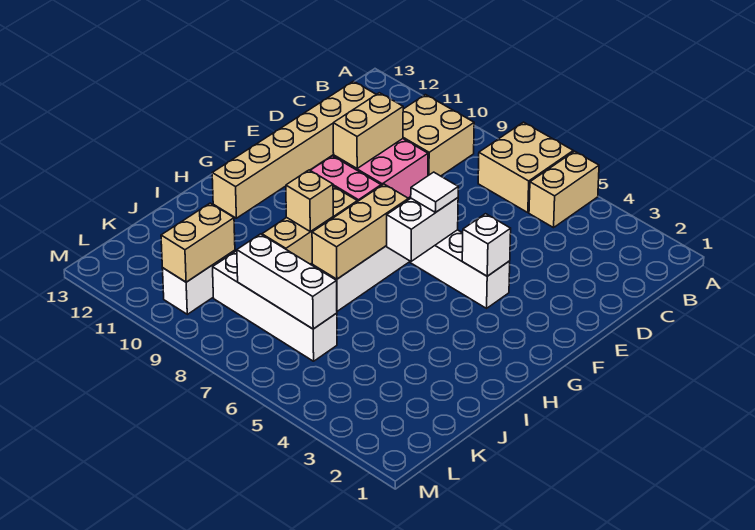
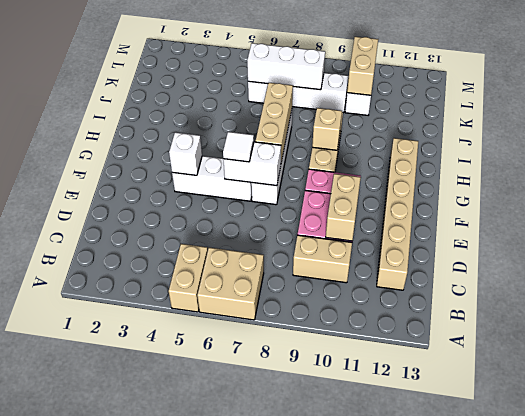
tan 2x2 brick [403,95,474,176] -> tan 1x2 brick [293,235,352,283]
white 1x2 brick [386,198,458,261] -> white 1x2 brick turned to [223,142,281,186]

